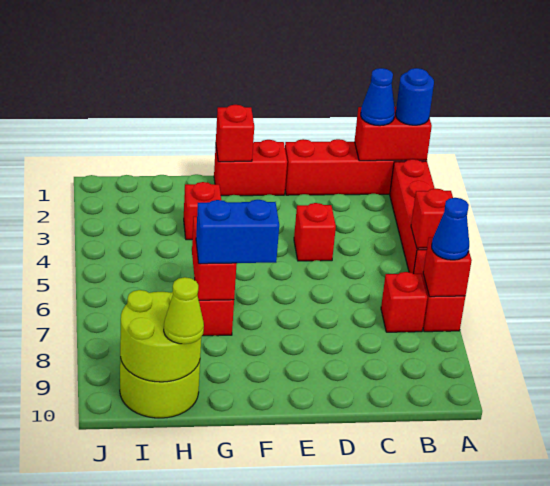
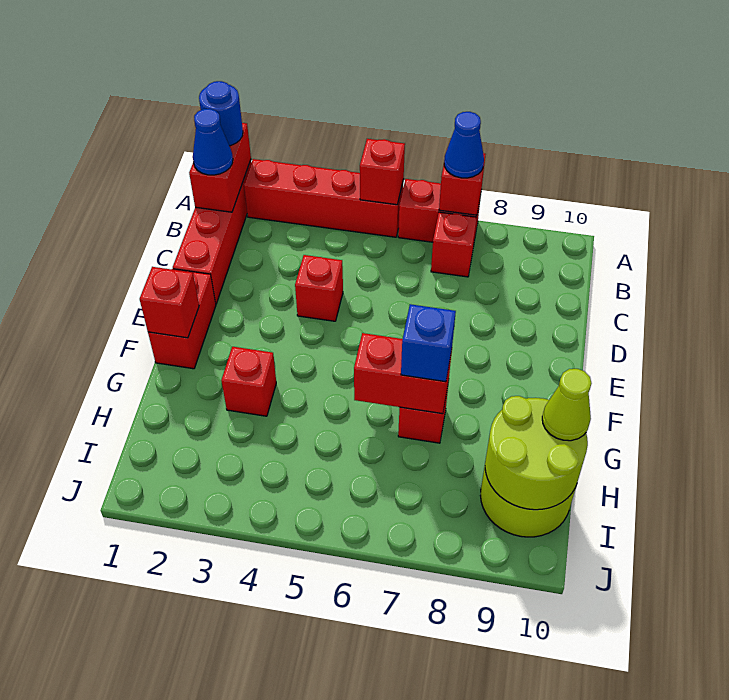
blue 1x2 brick [196,200,279,264] -> blue 1x1 brick [401,304,456,382]

